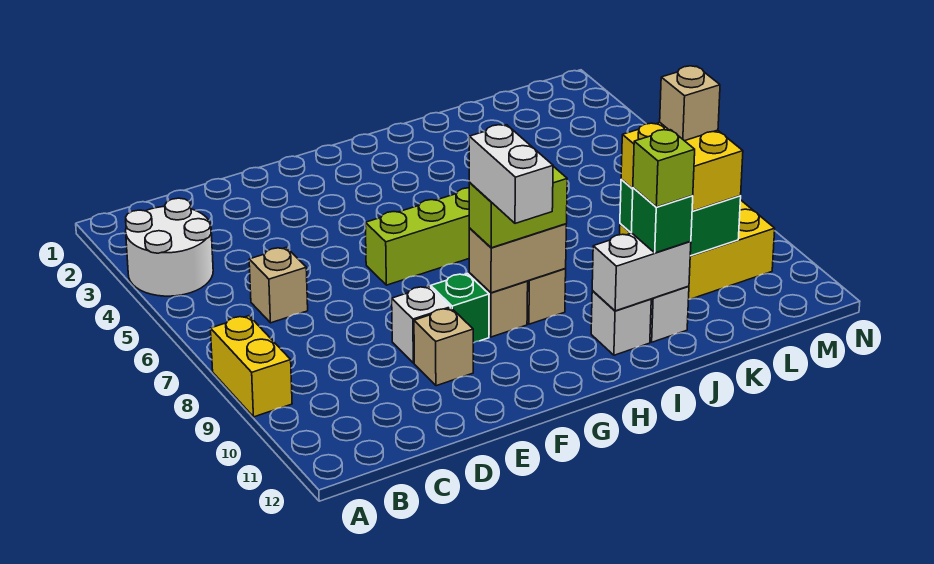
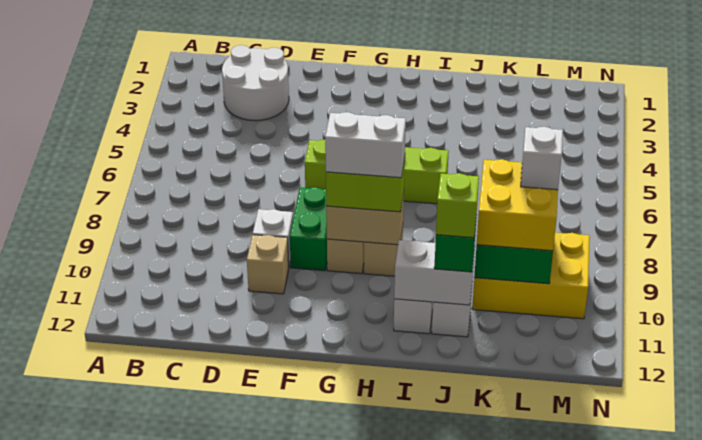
white 2x2 round brick [126,198,213,296] -> white 2x2 round brick moved to [222,45,289,121]
yellow 1x2 brick [210,316,292,417] -> none
tan 1x1 brick [249,247,308,323] -> none
green 1x1 brick [431,274,489,343] -> green 1x2 brick [290,187,327,271]
white 1x2 brick [469,125,553,223] -> white 1x2 brick turned to [325,112,406,178]
tan 1x1 brick [660,66,720,141] -> white 1x1 brick [521,127,563,190]

